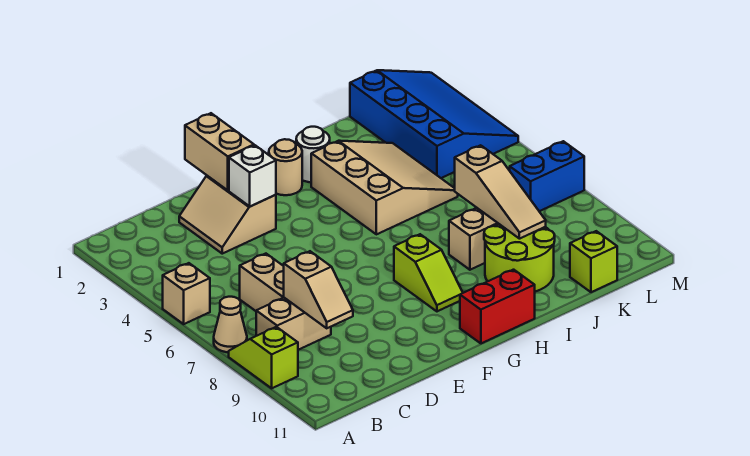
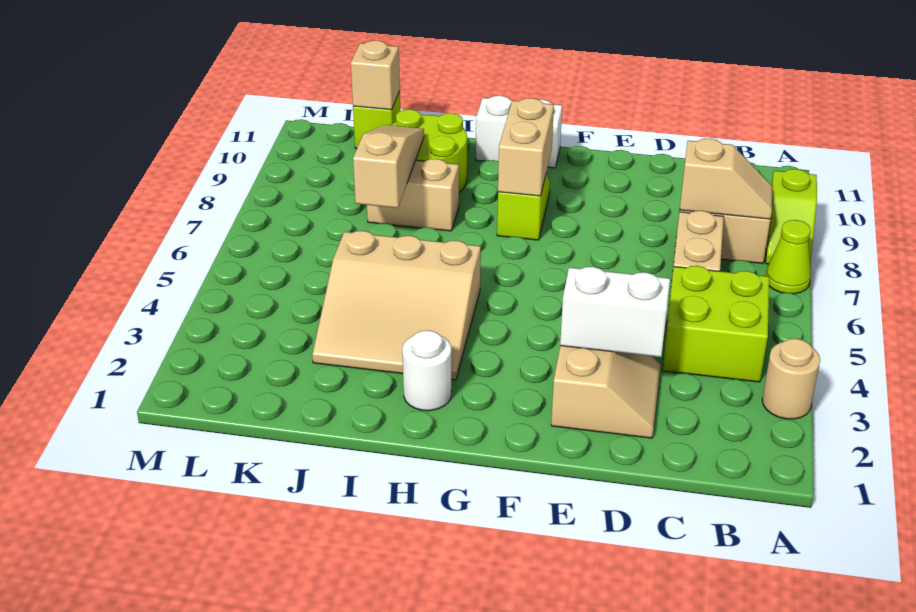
tan 1x1 brick [163,263,210,324] -> tan 1x1 brick moved to [351,41,400,110]
tan 1x1 cone [214,297,247,352] -> lime 1x1 cone [766,220,811,294]
none -> lime 2x2 brick [662,266,769,382]
tan 1x2 slope [284,251,353,328] -> tan 1x2 slope turned to [680,139,772,219]
tan 1x2 brick [185,113,254,190] -> tan 1x2 brick moved to [498,98,554,196]
white 1x1 brick [229,145,276,206] -> white 1x2 brick [560,267,670,357]
tan 1x1 round brick [269,139,302,195] -> tan 1x1 round brick moved to [762,339,820,419]
red 1x2 brick [460,270,535,343] -> white 1x2 brick [476,96,562,168]
tan 3x3 slope [311,141,458,234] -> tan 3x3 slope turned to [312,231,481,380]
blue 3x4 slope [350,70,518,178] -> none
blue 1x2 brick [510,141,584,211] -> none

